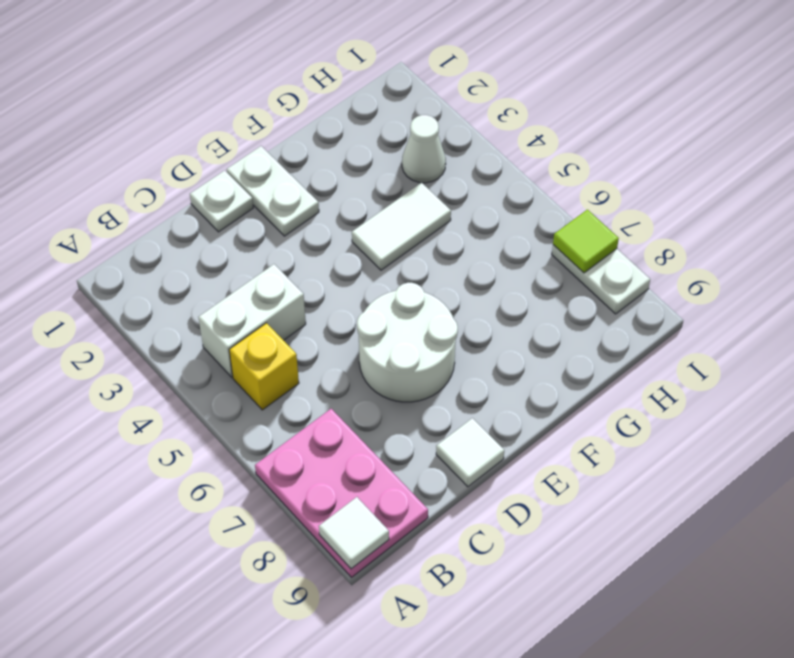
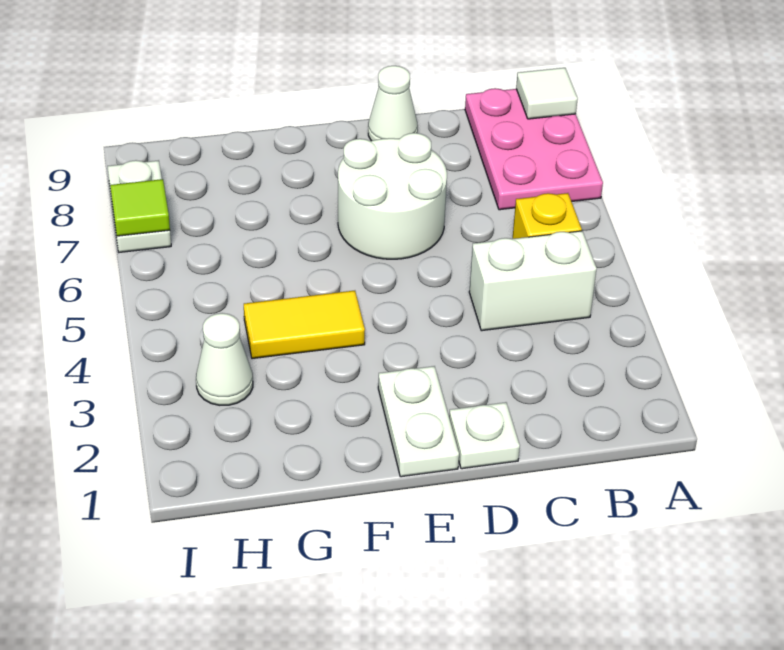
white 1x1 tile [436,418,504,487] -> white 1x1 cone [368,66,418,141]
white 1x2 tile [352,183,451,270] -> yellow 1x2 tile [244,291,365,359]

